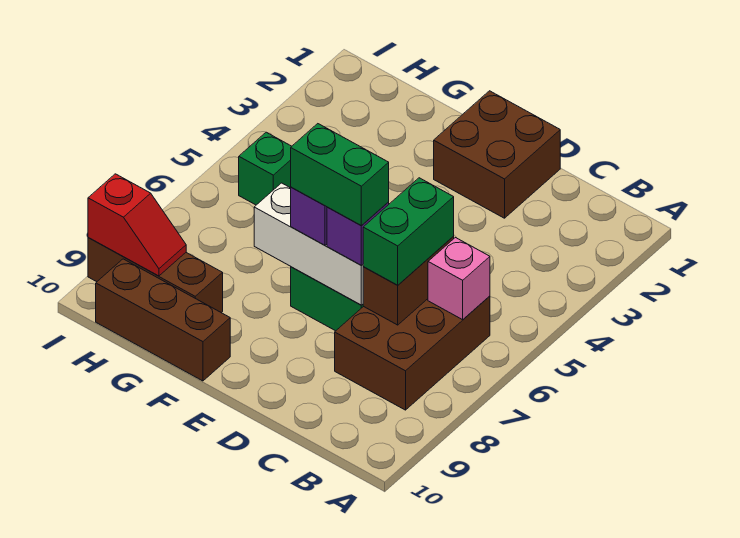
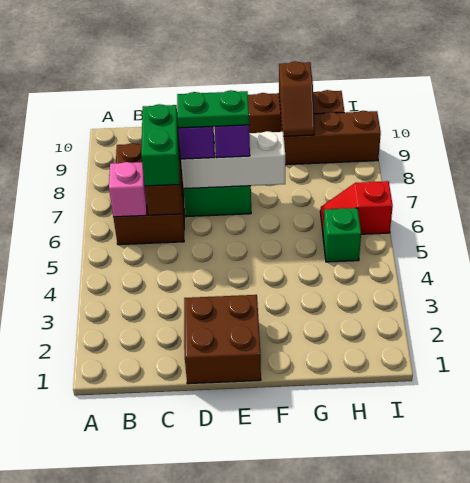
green 1x2 brick [291,124,389,226] -> green 1x2 plate [177,90,249,128]
none -> brown 1x2 slope [279,61,315,136]
red 1x2 slope [88,174,186,276] -> red 1x2 slope moved to [320,181,393,234]

